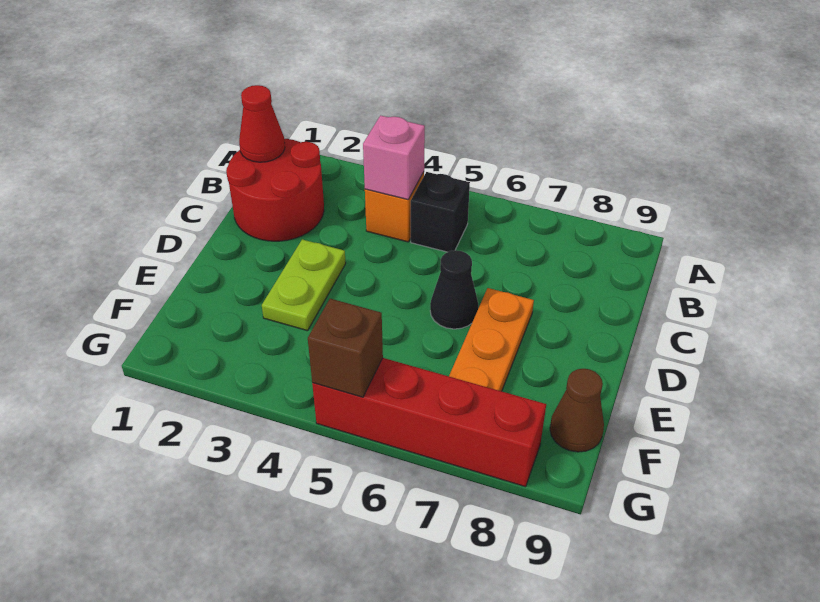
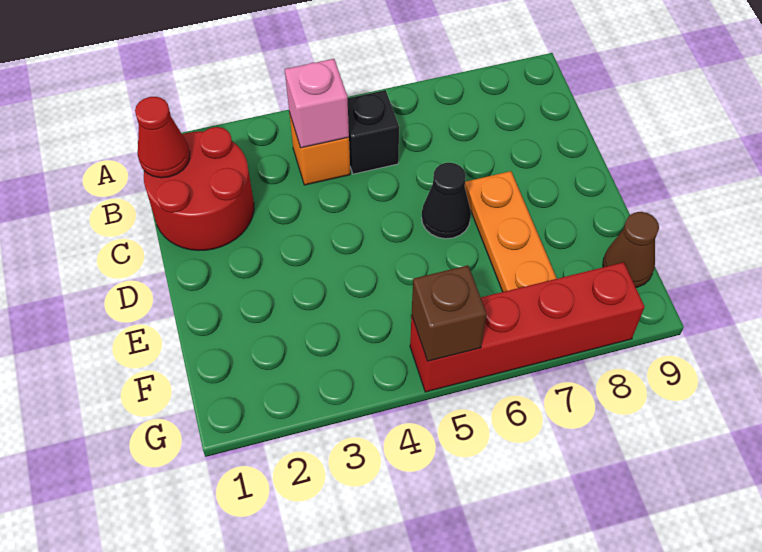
lime 1x2 plate [262,239,346,331] -> none

